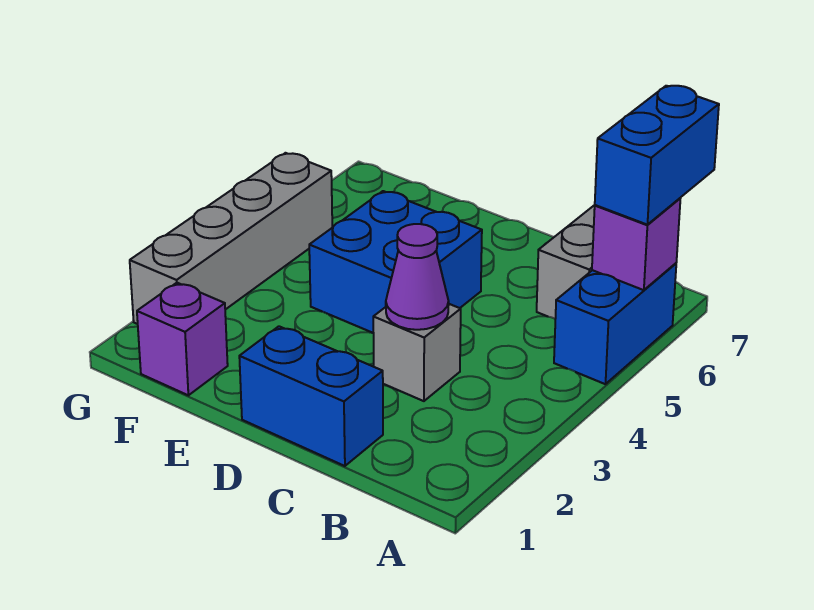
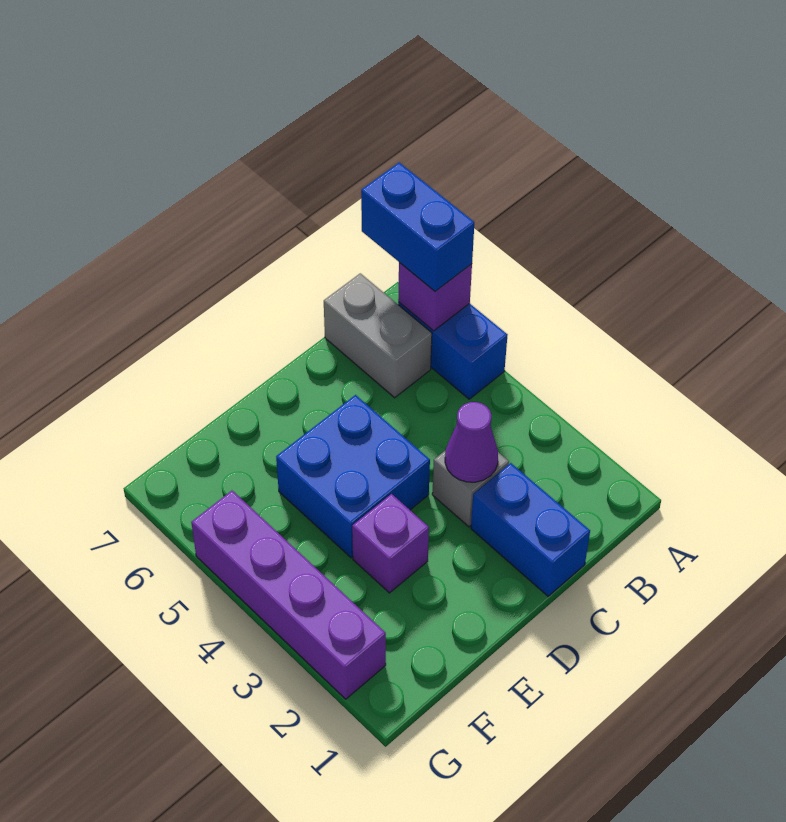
blue 1x2 brick [239,326,383,466] -> blue 1x2 brick turned to [471,463,590,596]
purple 1x1 brick [137,283,228,395] -> purple 1x1 brick moved to [352,494,429,593]
grey 1x4 brick [130,153,332,324] -> purple 1x4 brick [191,491,386,699]

